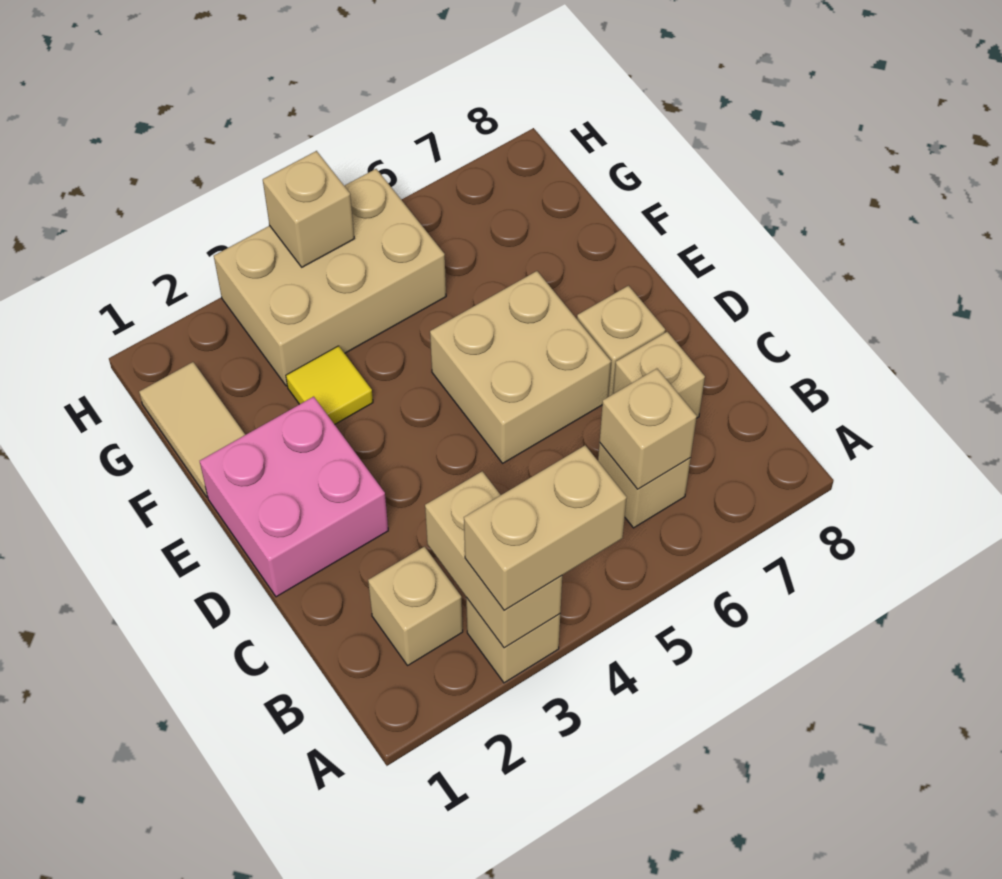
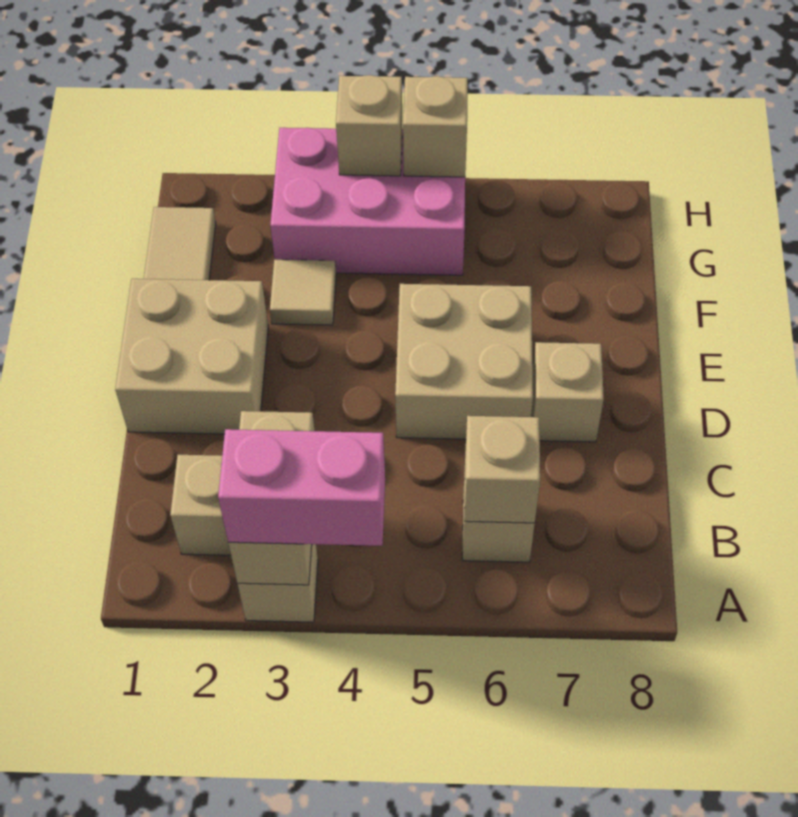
tan 1x2 brick [464,445,627,610] -> pink 1x2 brick [218,429,385,546]
tan 1x1 brick [613,332,705,418] -> tan 1x1 brick moved to [403,76,468,177]
pink 2x2 brick [200,397,388,597] -> tan 2x2 brick [115,279,268,434]
yellow 1x1 tile [286,346,373,424] -> tan 1x1 tile [270,260,336,325]
tan 2x3 brick [214,169,446,386] -> pink 2x3 brick [270,128,465,275]

